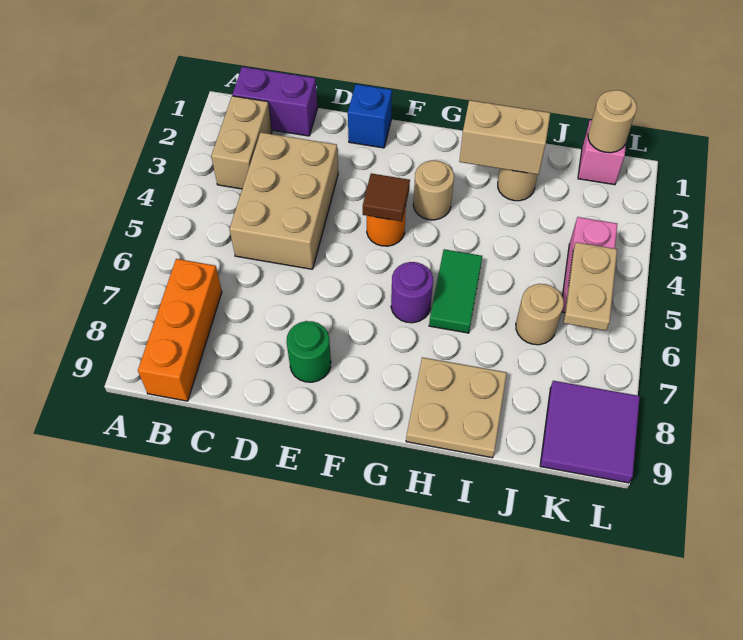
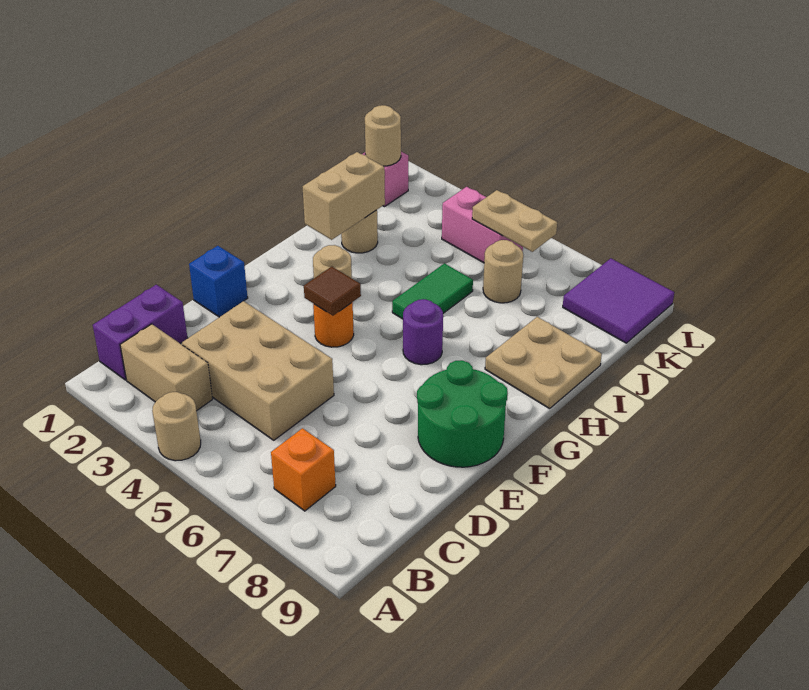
none -> tan 1x1 round brick [152,392,201,461]
orange 1x3 brick [138,259,222,401] -> orange 1x1 brick [271,428,336,511]
green 1x1 round brick [287,321,331,382] -> green 2x2 round brick [417,360,508,467]
green 1x2 tile [429,249,482,333] -> green 1x2 tile turned to [392,263,473,319]

